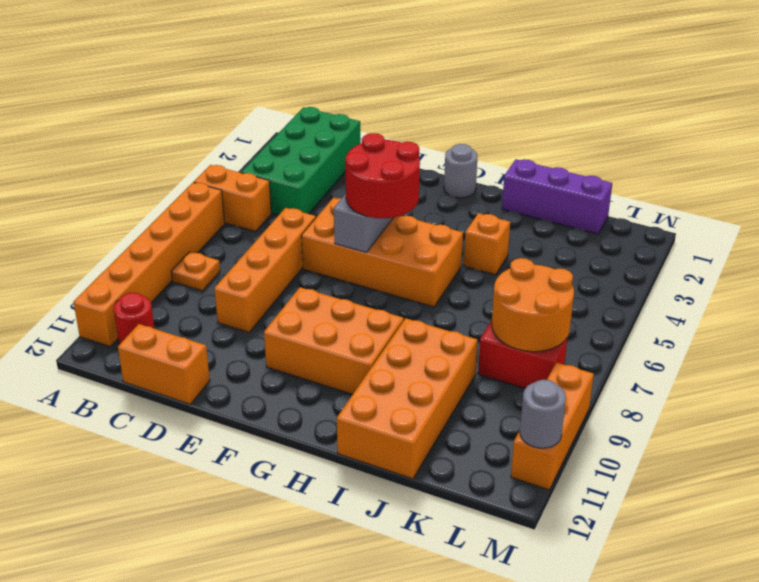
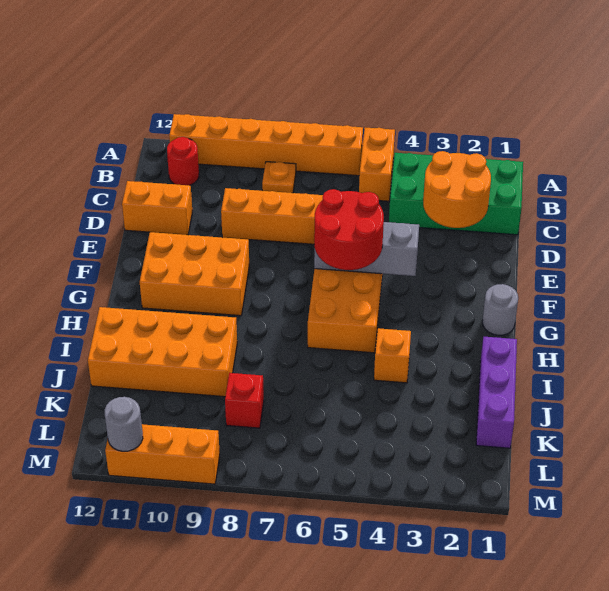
orange 1x2 brick [118,324,210,404] -> orange 1x2 brick turned to [122,181,192,235]
orange 2x3 brick [264,287,404,394] -> orange 2x3 brick turned to [140,232,249,316]
orange 2x2 round brick [492,258,574,352] -> orange 2x2 round brick moved to [423,151,491,228]
red 1x2 brick [478,320,567,388] -> red 1x1 brick [225,373,264,428]

